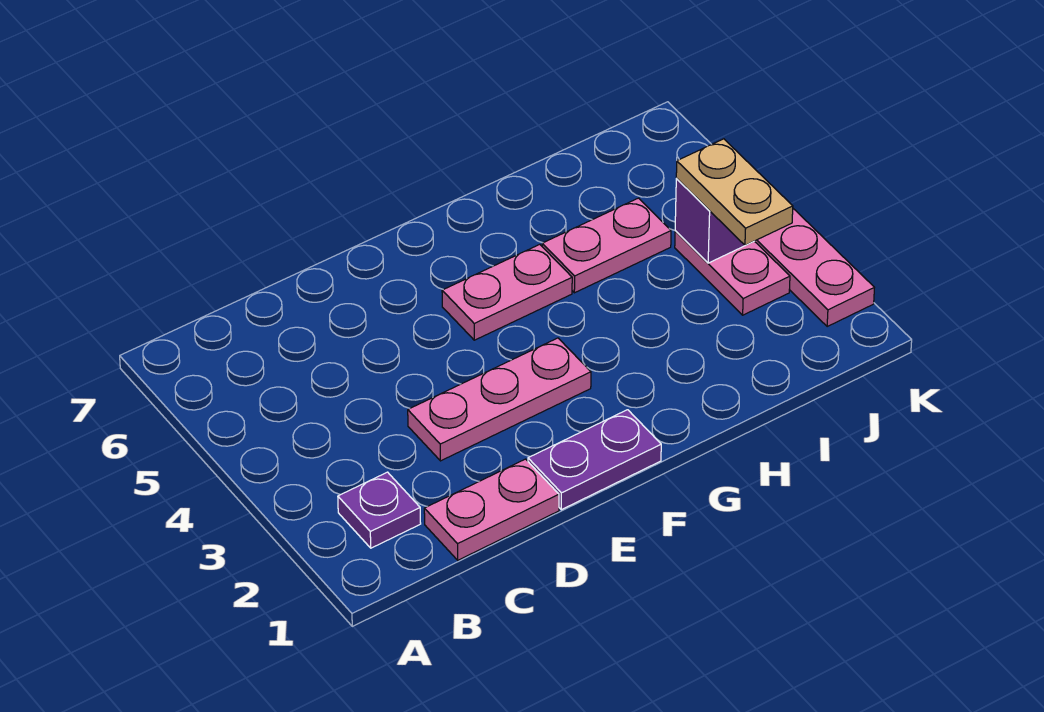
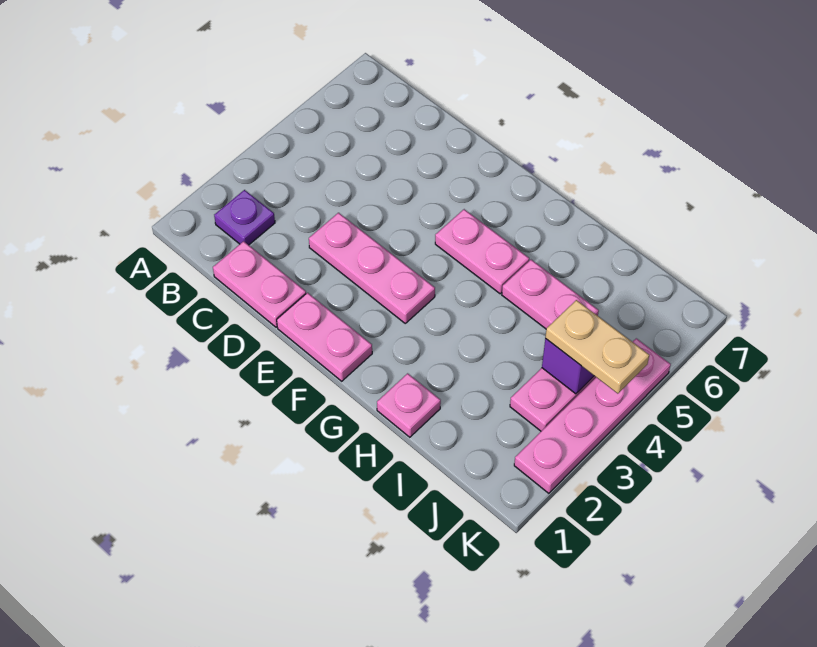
purple 1x2 plate [528,410,661,510] -> pink 1x2 plate [277,293,372,381]
none -> pink 1x1 plate [377,373,441,437]
tan 1x2 plate [676,139,793,245] -> tan 1x2 plate turned to [545,300,649,394]

